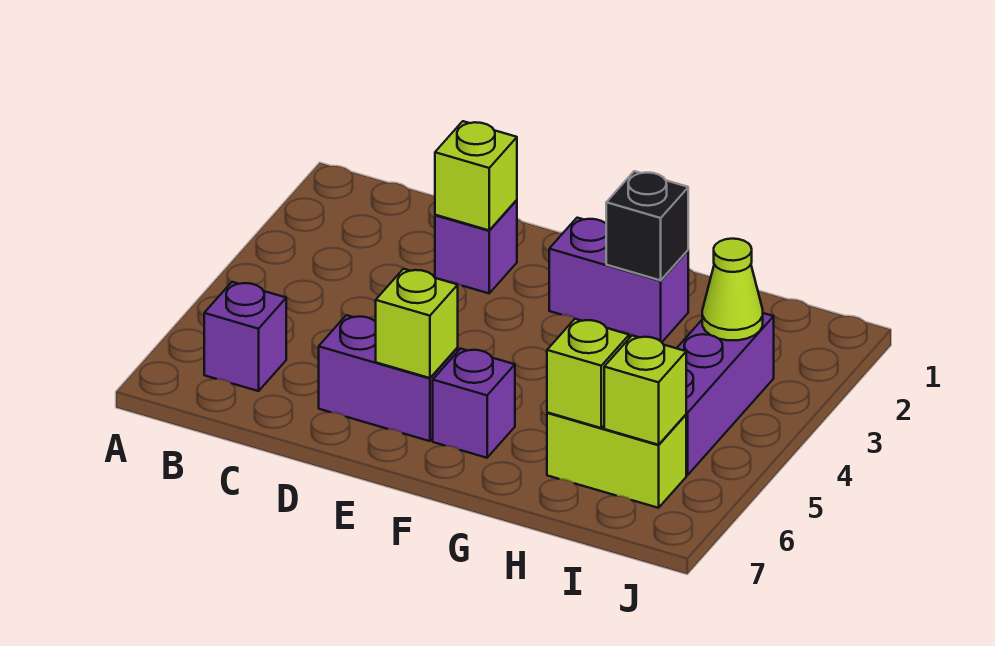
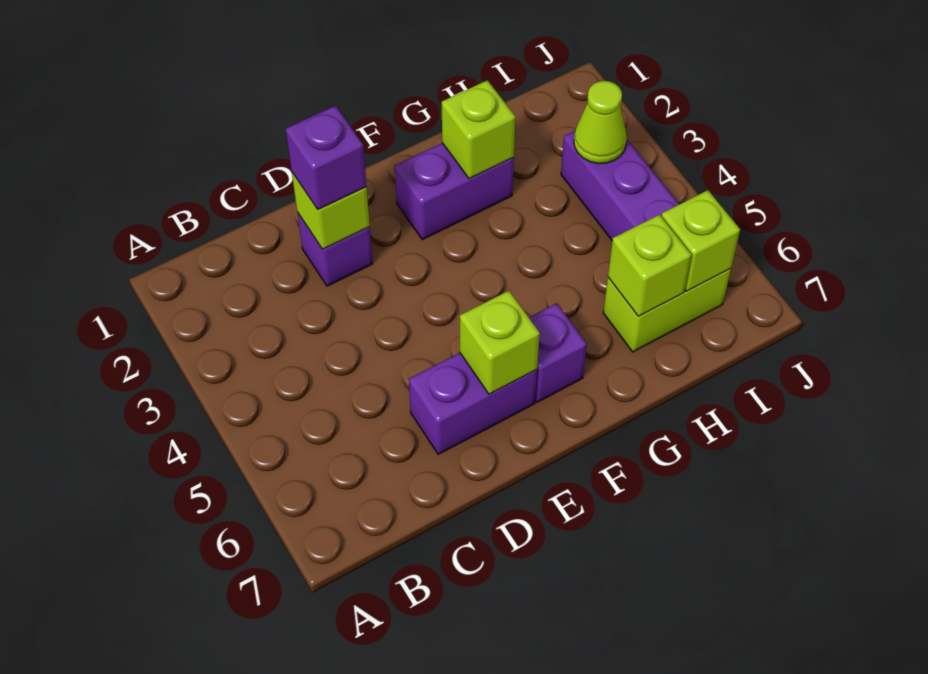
purple 1x1 brick [204,282,286,391] -> purple 1x1 brick moved to [286,106,367,209]
black 1x1 brick [606,171,688,280] -> lime 1x1 brick [442,80,515,179]

